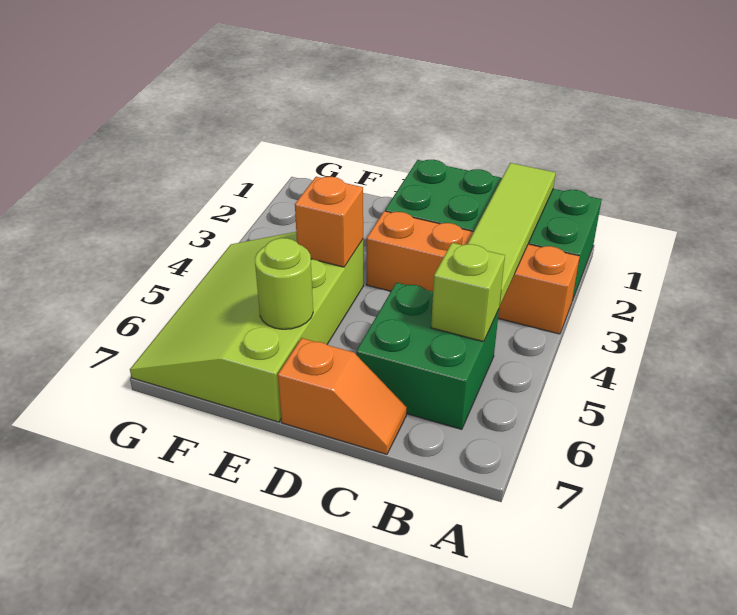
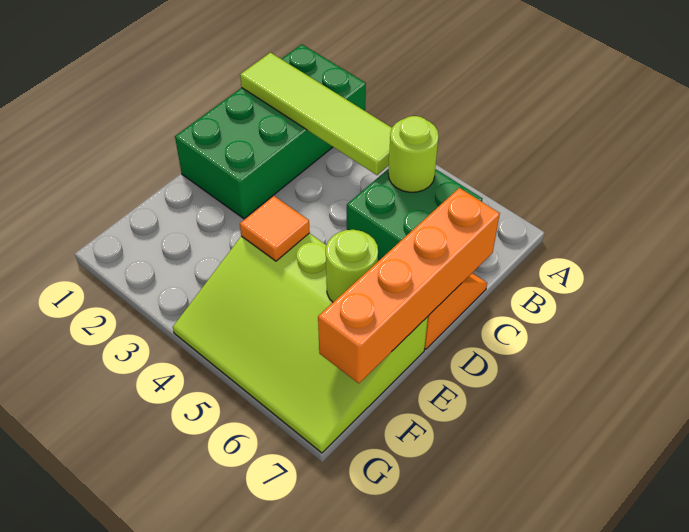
orange 1x4 brick [366,211,580,334] -> orange 1x4 brick moved to [318,188,500,383]
lime 1x1 brick [431,243,505,342] -> lime 1x1 round brick [388,116,439,192]
orange 1x1 brick [295,177,363,267] -> orange 1x1 tile [240,196,310,261]

